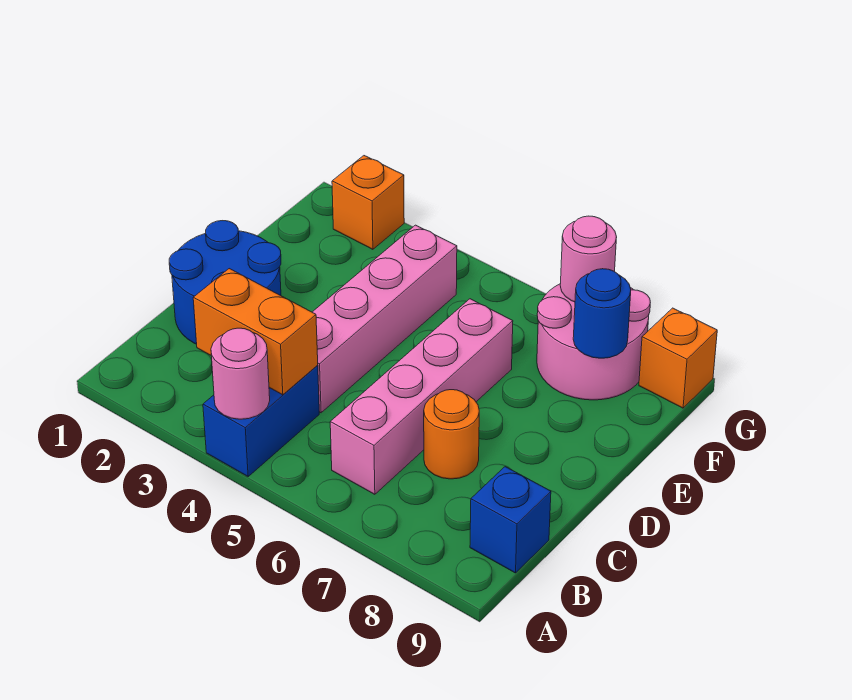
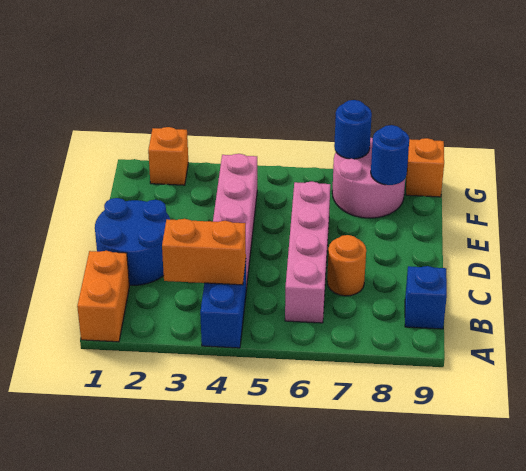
none -> orange 1x2 brick [77,251,129,342]
pink 1x1 round brick [211,328,270,419] -> none
pink 1x1 round brick [560,216,617,302] -> blue 1x1 round brick [334,100,372,159]

